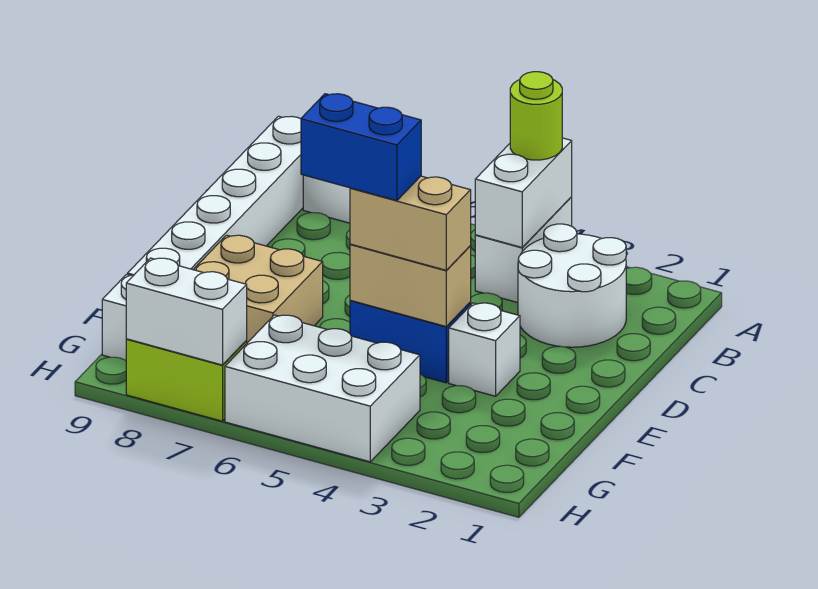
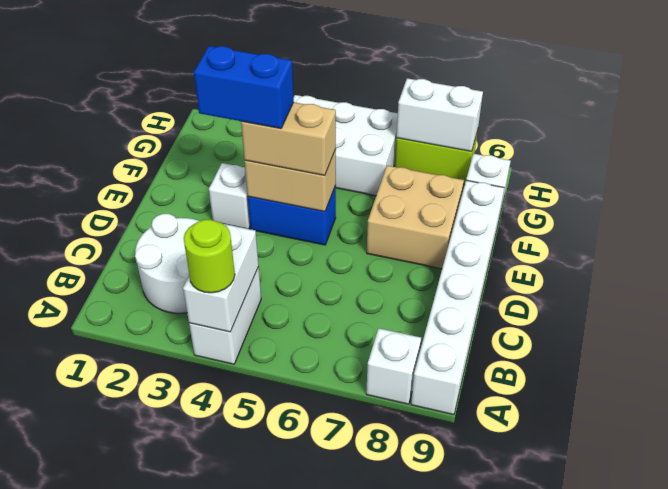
blue 1x2 brick [301,94,421,201] -> blue 1x2 brick moved to [194,46,294,129]

